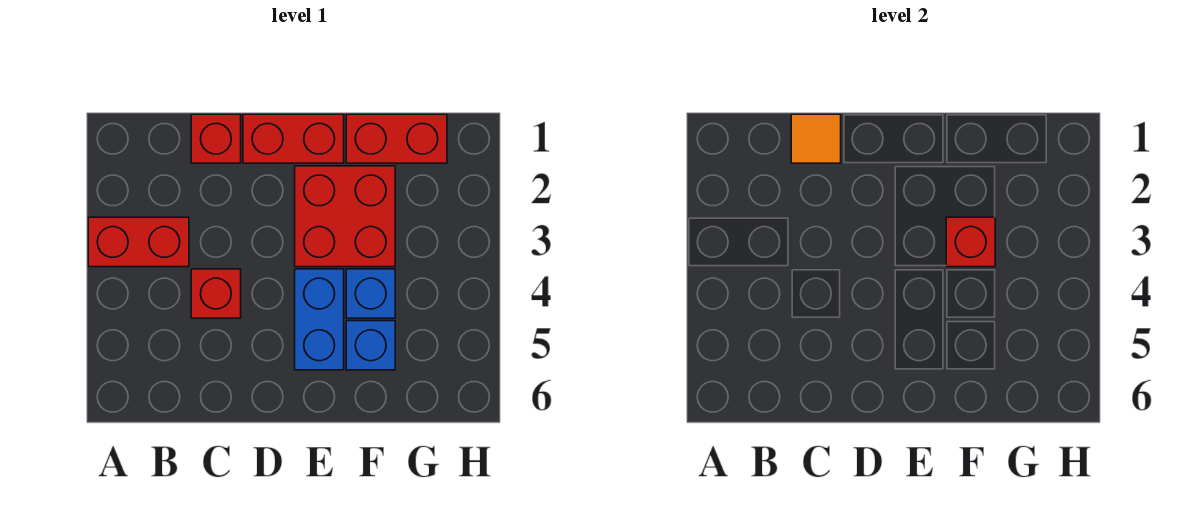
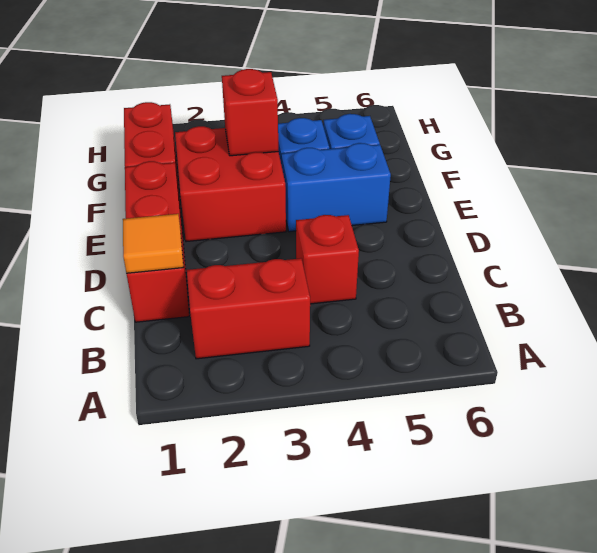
red 1x2 brick [88,217,189,267] -> red 1x2 brick turned to [187,258,310,359]

